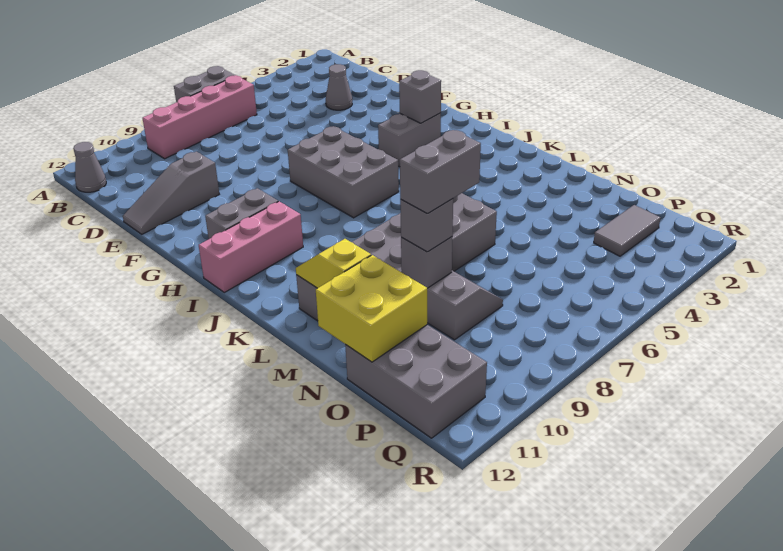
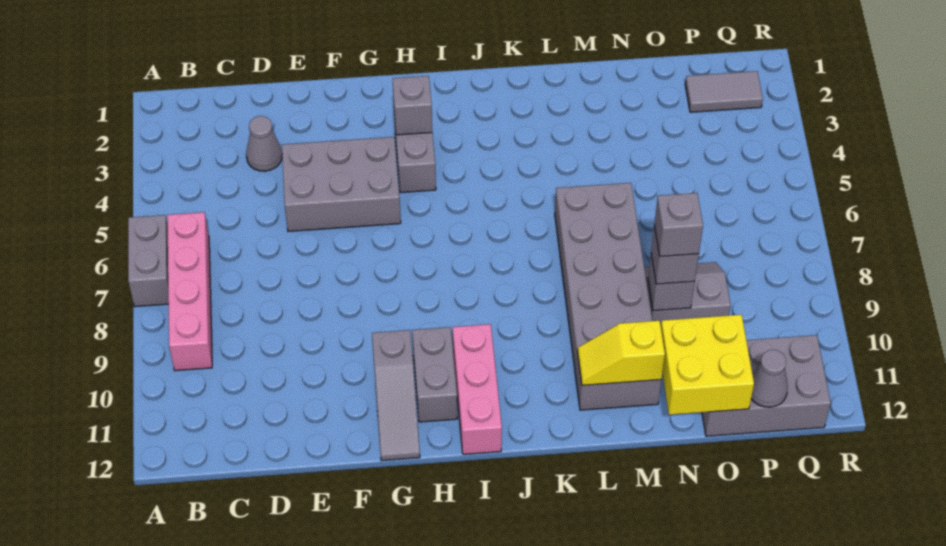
grey 1x1 cone [73,142,106,192] -> grey 1x1 cone moved to [751,350,788,407]
grey 1x3 slope [123,152,219,234] -> grey 1x3 slope moved to [372,330,420,461]
grey 2x3 brick [288,126,399,218] -> grey 2x3 brick moved to [282,137,401,231]
grey 1x2 brick [400,130,481,214] -> grey 1x1 brick [654,193,703,256]
grey 1x2 tile [594,205,660,256] -> grey 1x2 tile turned to [685,71,763,112]

